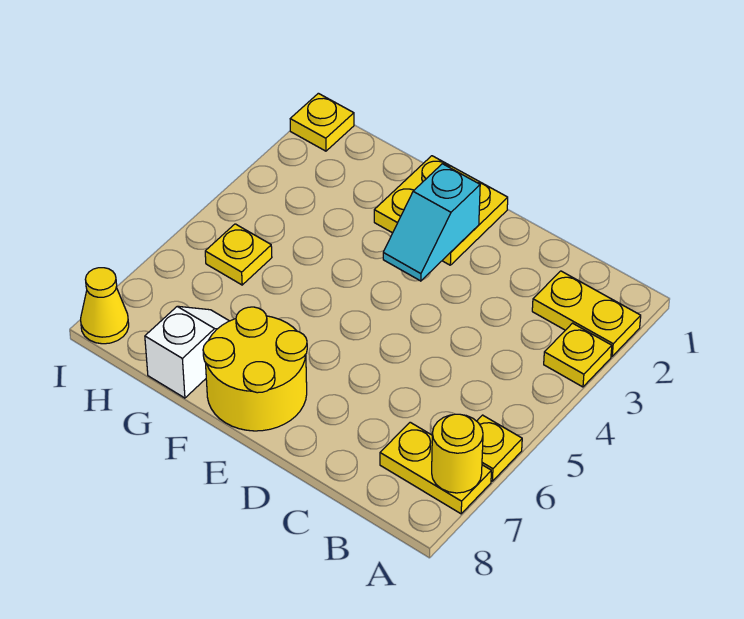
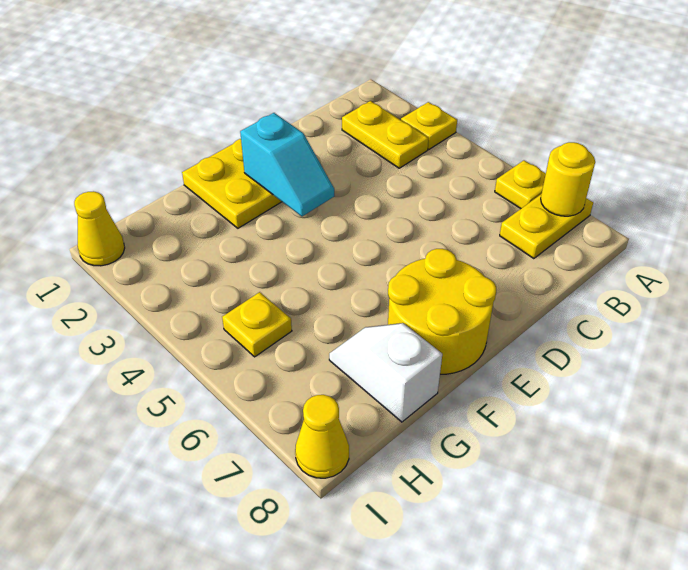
yellow 1x2 plate [532,271,641,356] -> yellow 1x2 plate turned to [342,101,429,168]
yellow 1x1 plate [290,93,354,151] -> yellow 1x1 cone [74,191,125,266]

